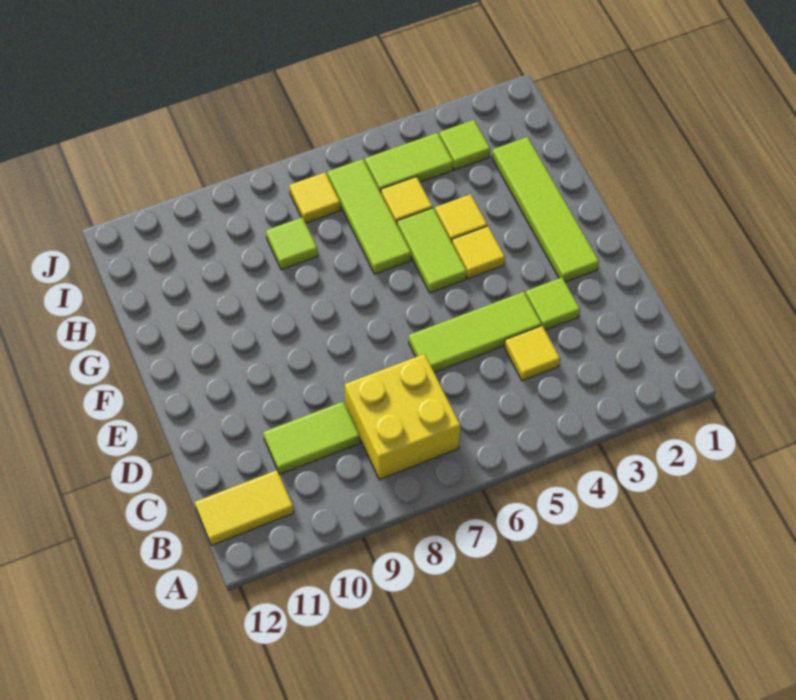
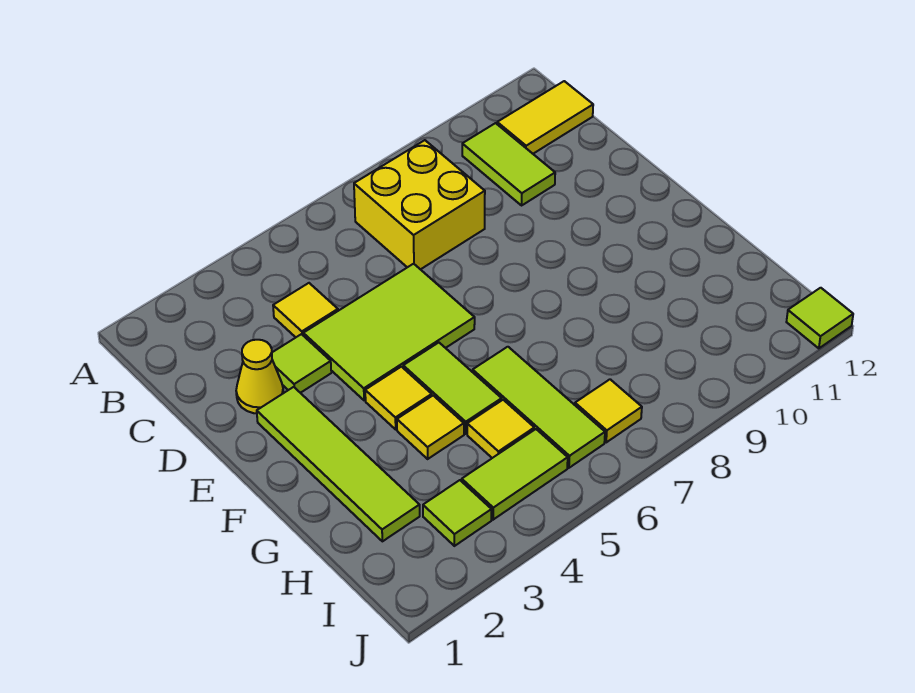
lime 1x2 tile [263,402,360,474] -> lime 1x2 tile turned to [462,123,555,205]
none -> yellow 1x1 cone [236,340,283,413]
lime 1x3 tile [409,292,541,373] -> lime 2x3 tile [303,264,475,400]
lime 1x1 tile [266,217,318,270] -> lime 1x1 tile moved to [787,288,853,348]

